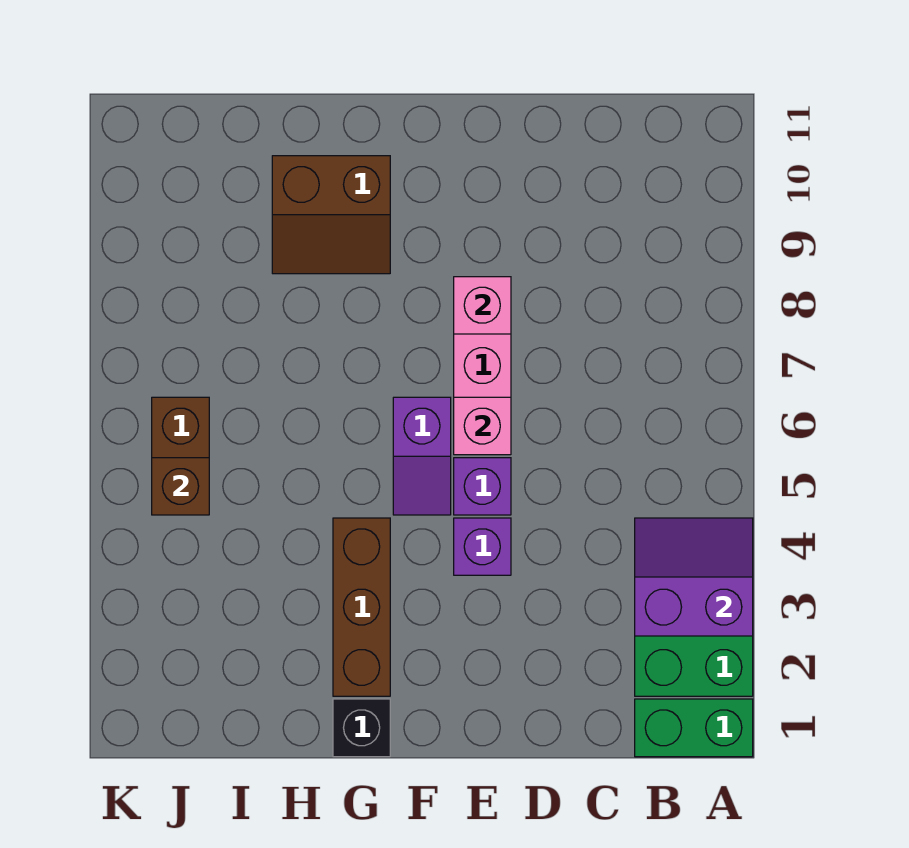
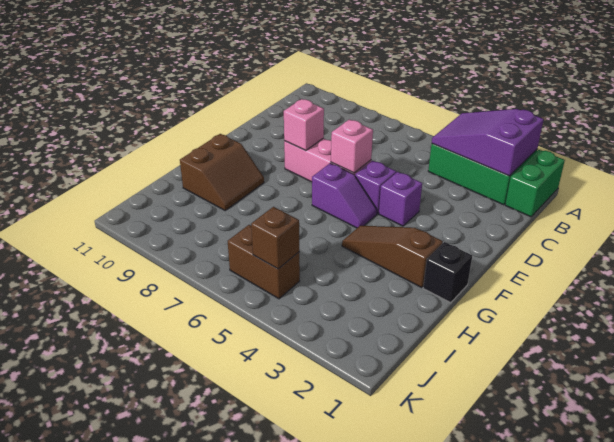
purple 2x2 slope [635,518,753,636] -> purple 2x3 slope [432,109,544,176]
brown 1x3 brick [333,518,390,696] -> brown 1x3 slope [342,226,443,287]

